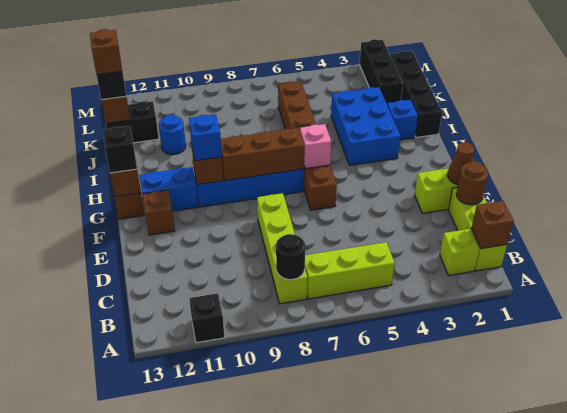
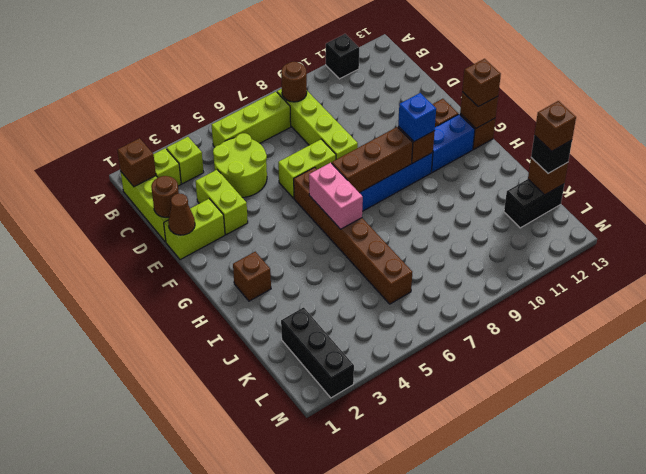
none -> lime 1x1 brick [167,137,204,184]
black 1x1 round brick [276,234,305,280] -> brown 1x1 round brick [281,62,307,102]
none -> lime 2x2 round brick [213,133,267,197]
none -> lime 1x2 brick [196,170,248,235]
none -> lime 1x2 brick [278,139,336,198]
pink 1x1 brick [300,124,331,169] -> pink 1x2 brick [309,163,363,229]
black 1x1 brick [103,126,137,173] -> brown 1x1 brick [462,59,501,107]
none -> brown 1x1 brick [233,252,271,301]
blue 2x3 brick [331,87,400,165] -> none
black 1x4 brick [390,51,442,138] -> none
blue 1x1 brick [387,100,418,140] -> none
blue 1x1 round brick [159,115,186,155] -> none

